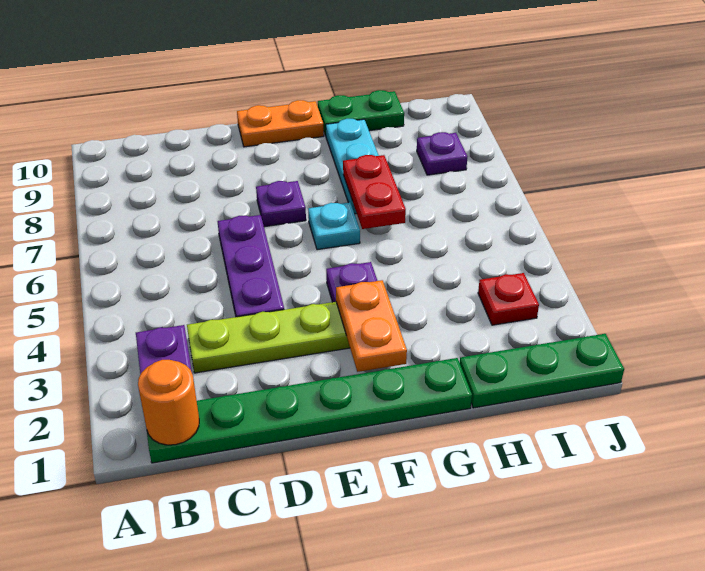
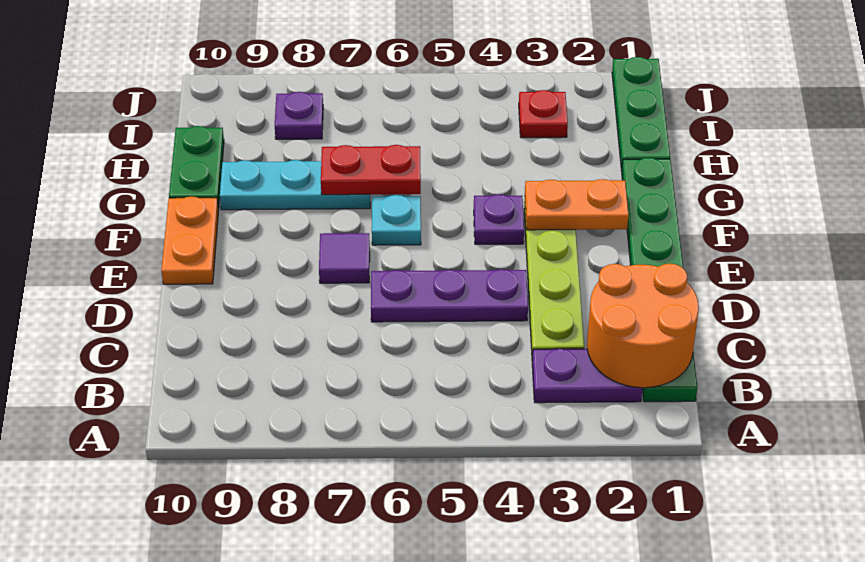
orange 1x1 round brick [138,360,199,445] -> orange 2x2 round brick [587,263,699,388]
purple 1x1 plate [256,181,306,227] -> purple 1x1 tile [319,233,370,283]

